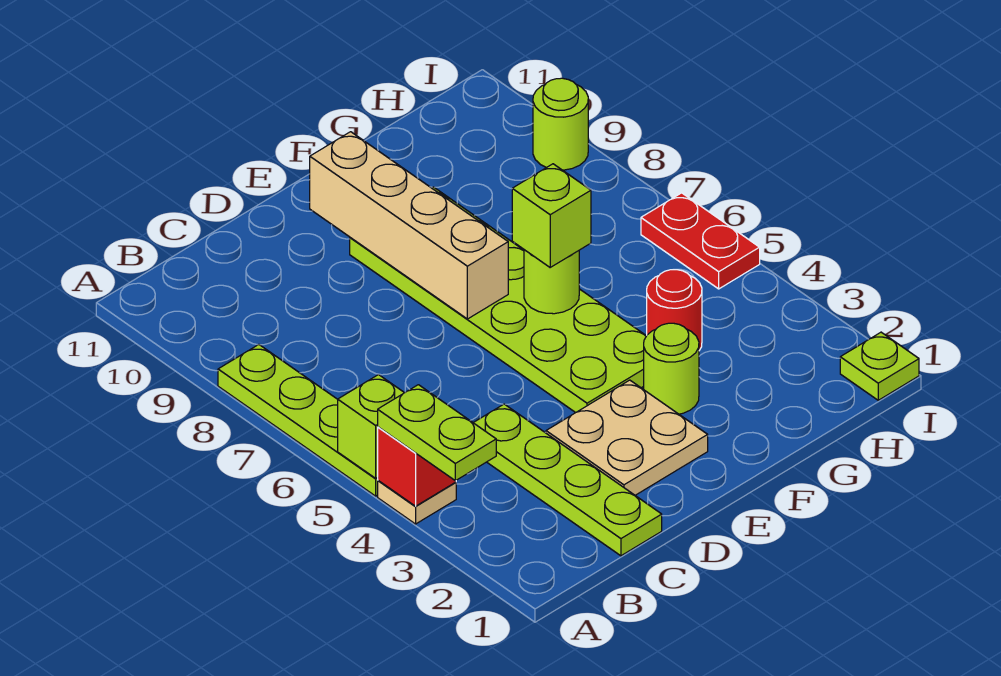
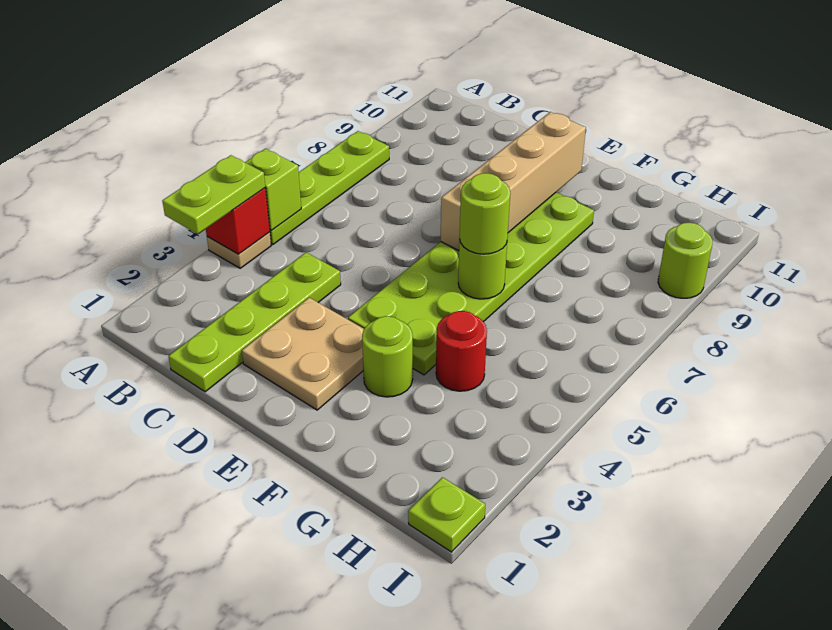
lime 1x1 brick [512,164,591,267] -> lime 1x1 round brick [460,173,510,254]
red 1x2 plate [641,193,760,289] -> none

